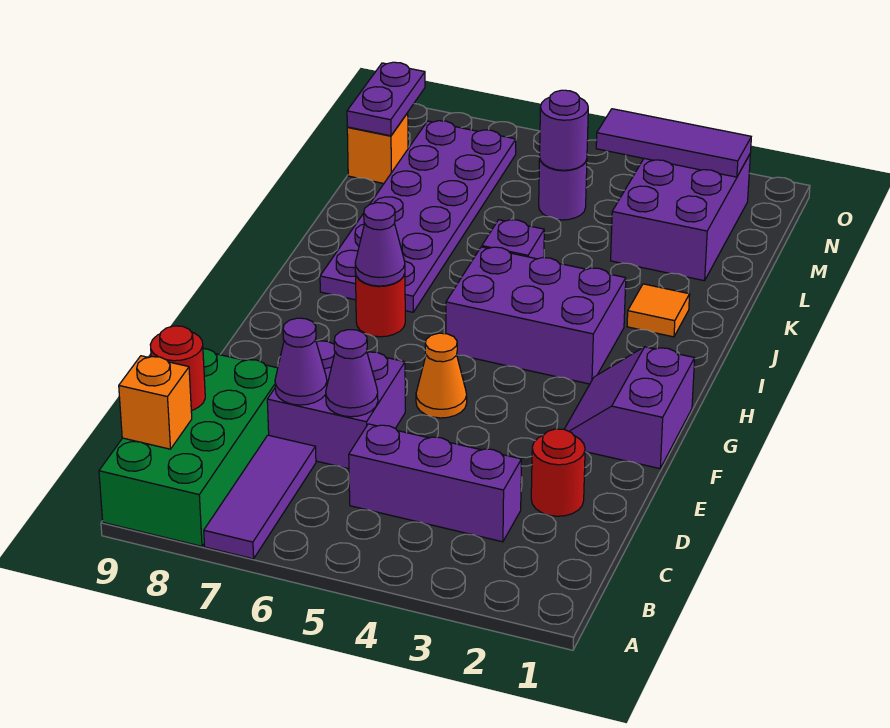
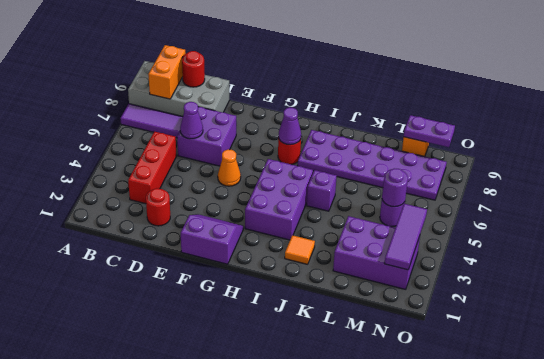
green 2x4 brick [99,349,278,546] -> grey 2x4 brick [128,61,229,116]
orange 1x1 brick [119,356,192,449] -> orange 1x2 brick [148,45,186,99]
purple 1x3 brick [349,424,521,542] -> red 1x3 brick [128,132,177,204]
purple 1x1 cone [275,318,327,405] -> none

